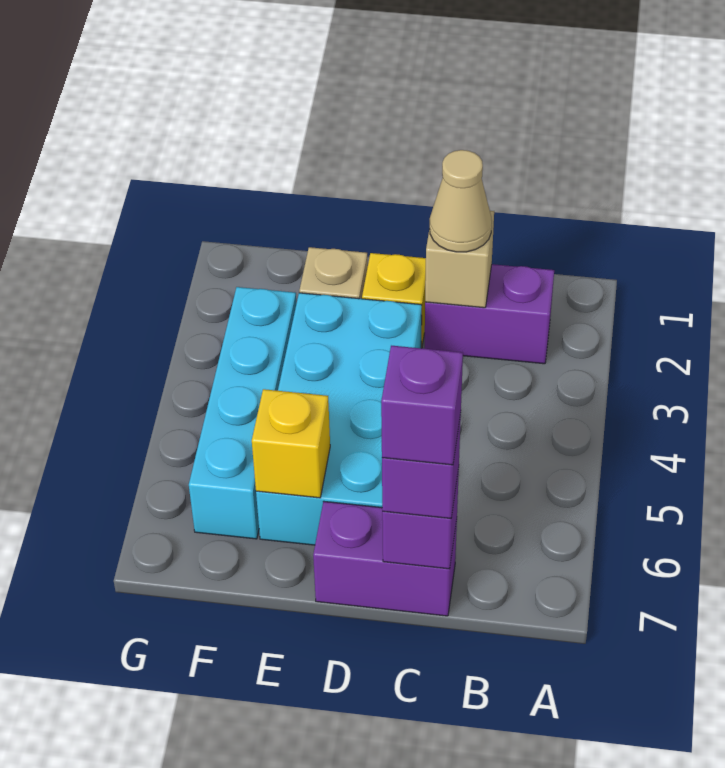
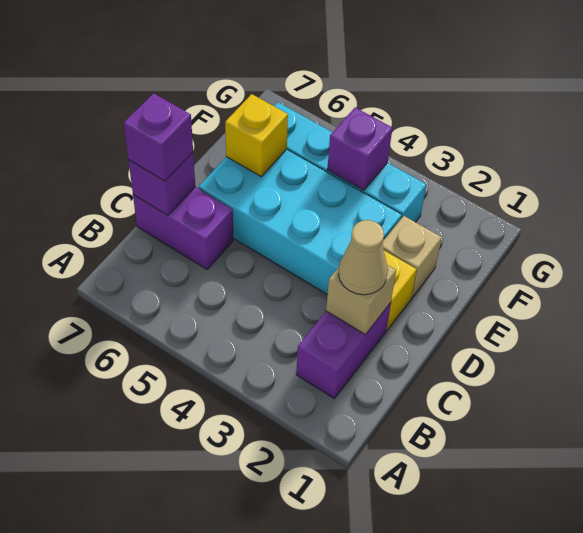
purple 1x2 brick [313,502,457,616] -> purple 1x2 brick turned to [133,187,233,269]
purple 1x1 brick [381,346,463,465] -> purple 1x1 brick moved to [327,108,392,190]

